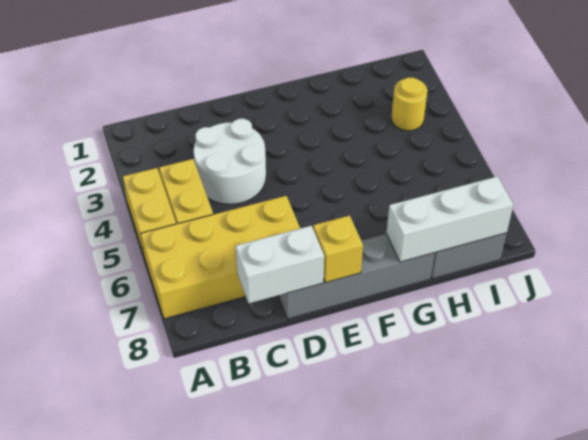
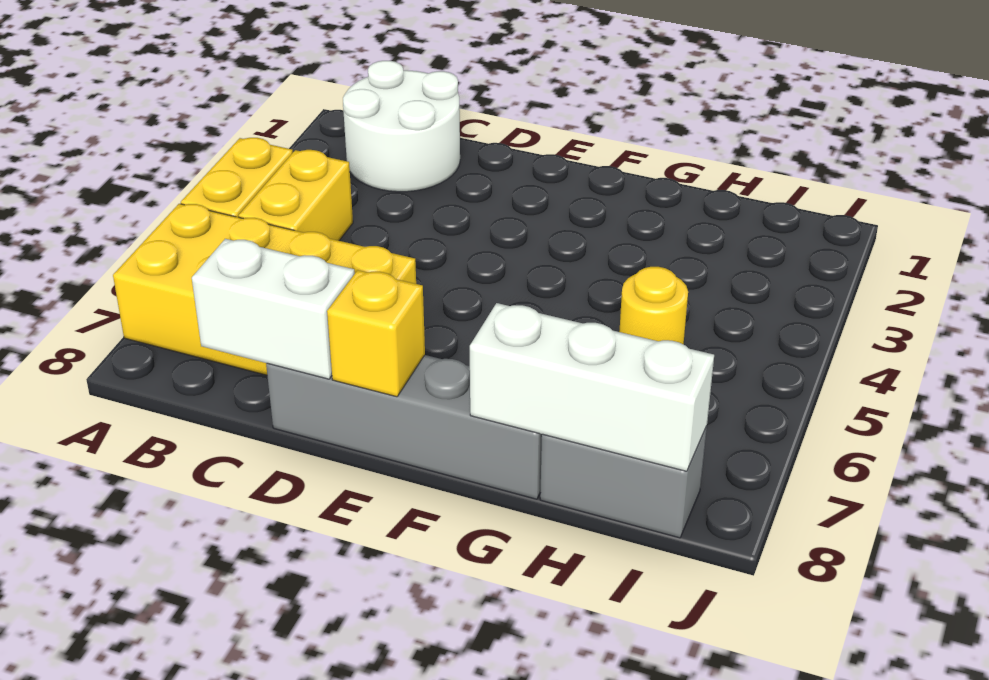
white 2x2 round brick [194,119,266,204] -> white 2x2 round brick moved to [343,61,460,192]
yellow 1x1 round brick [391,78,428,131] -> yellow 1x1 round brick moved to [619,267,688,344]

